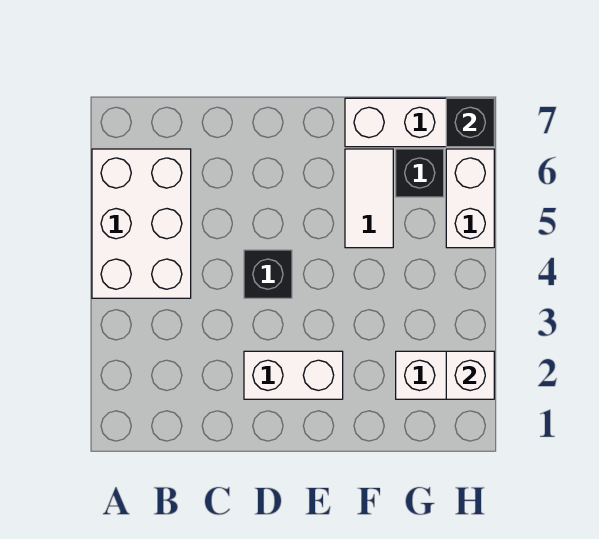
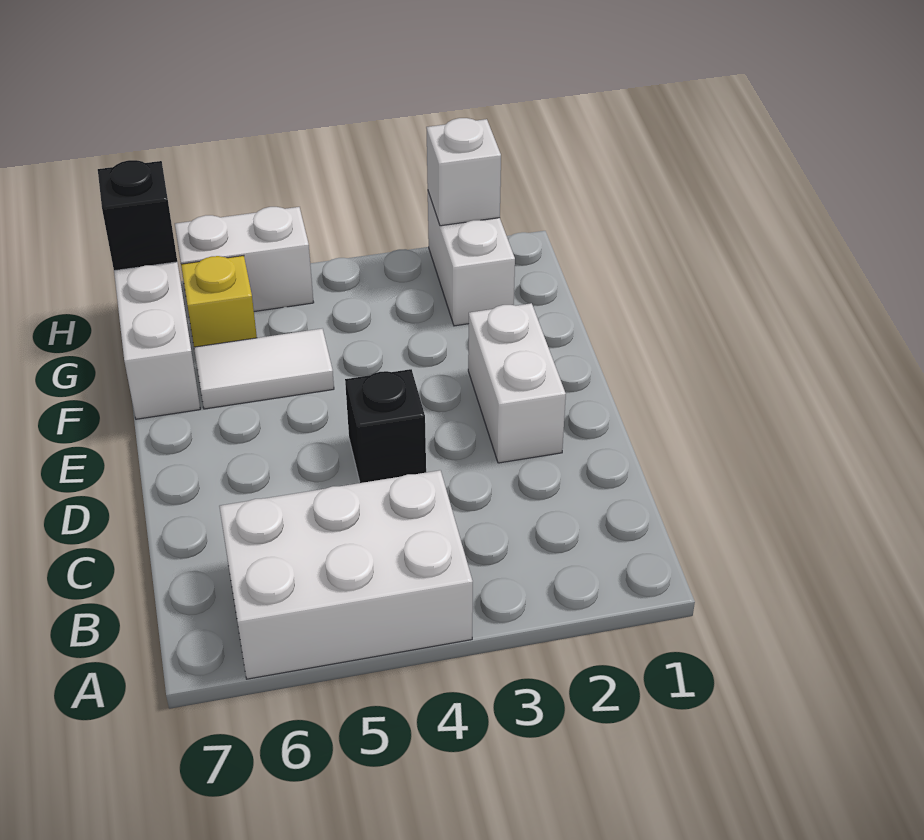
black 1x1 brick [396,149,444,197] -> yellow 1x1 brick [181,256,257,347]

